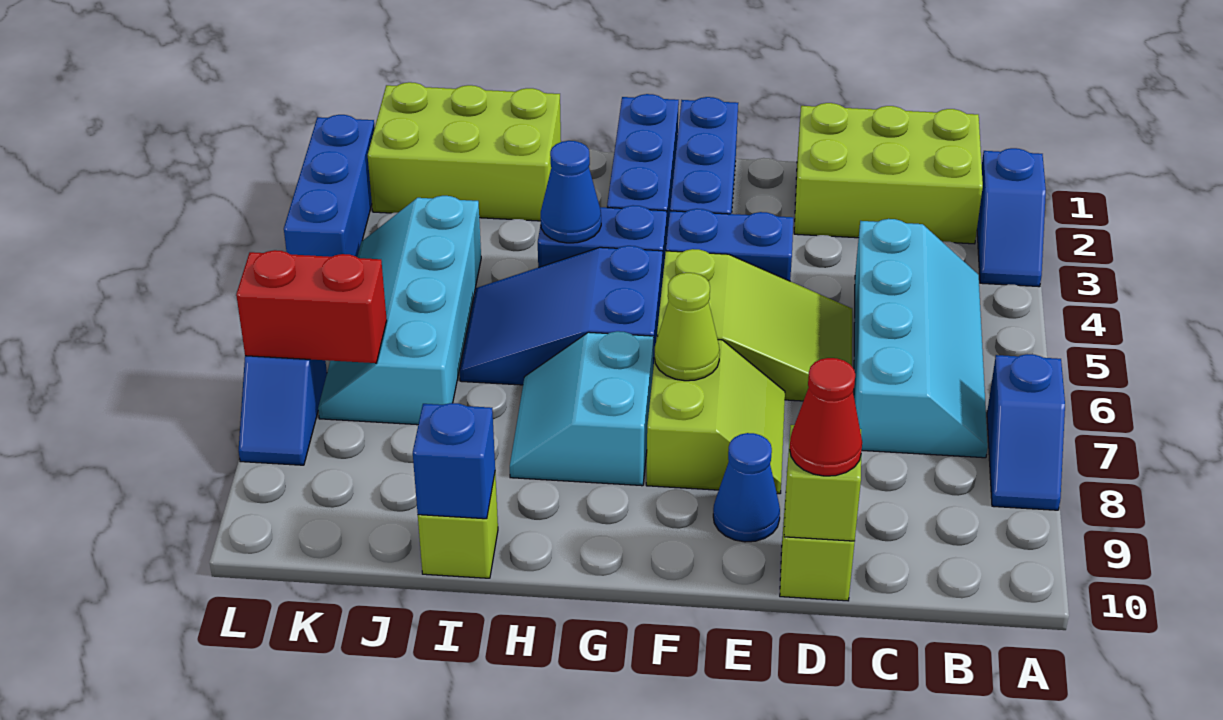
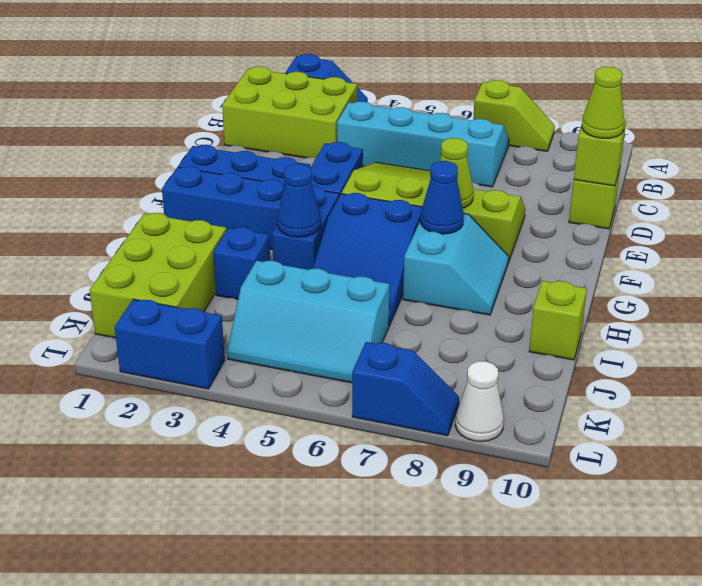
blue 1x2 slope [987,354,1065,510] -> lime 1x2 slope [473,80,555,151]
lime 2x3 brick [794,103,983,244] -> lime 2x3 brick turned to [222,67,357,158]
red 1x1 cone [790,358,862,476] -> lime 1x1 cone [582,67,624,138]
blue 1x1 cone [713,433,780,542] -> blue 1x1 cone moved to [420,161,464,234]
cyan 2x2 slope [510,331,654,486] -> cyan 2x2 slope turned to [403,214,509,315]
blue 1x1 brick [413,403,495,519] -> blue 1x1 brick moved to [213,227,270,299]
cyan 2x4 slope [318,196,481,425] -> cyan 2x3 slope [227,261,389,383]
red 1x2 brick [236,250,387,363] -> none
blue 1x3 brick [284,115,375,257] -> blue 1x2 brick [115,299,225,389]
none -> white 1x1 cone [455,361,504,442]

